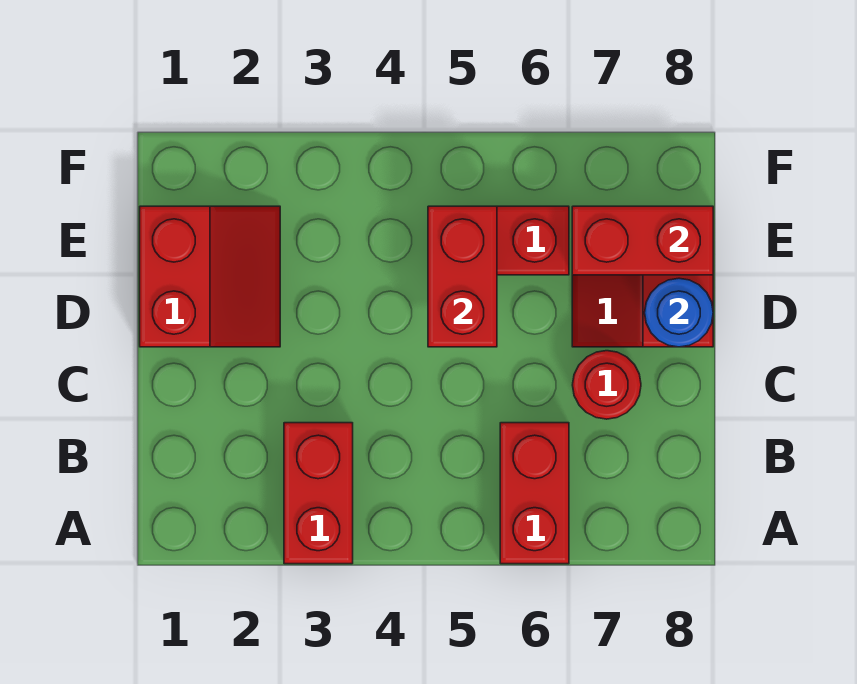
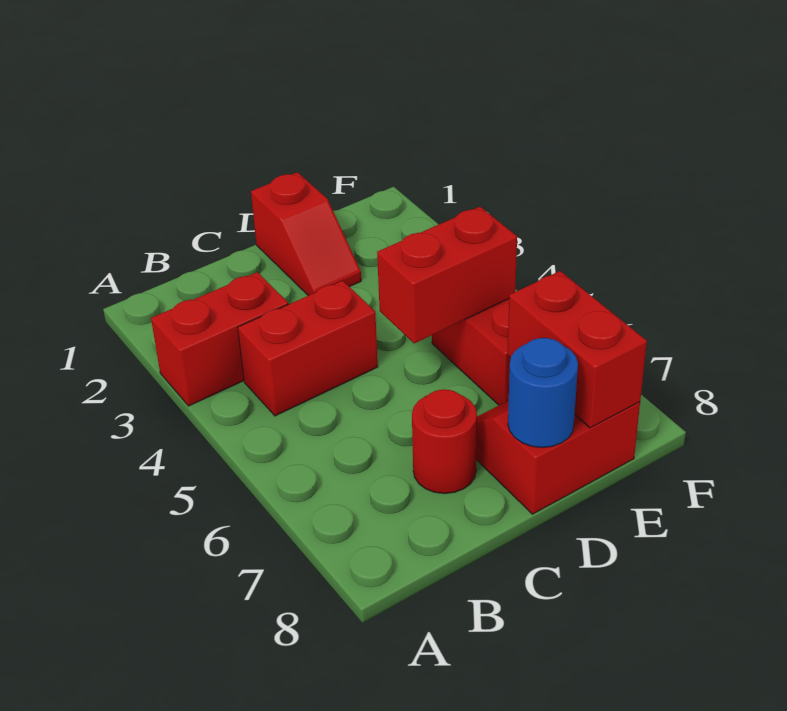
red 1x2 brick [500,423,569,564] -> red 1x2 brick moved to [238,281,378,416]
red 2x2 slope [140,206,280,347] -> red 1x2 slope [251,172,361,296]

